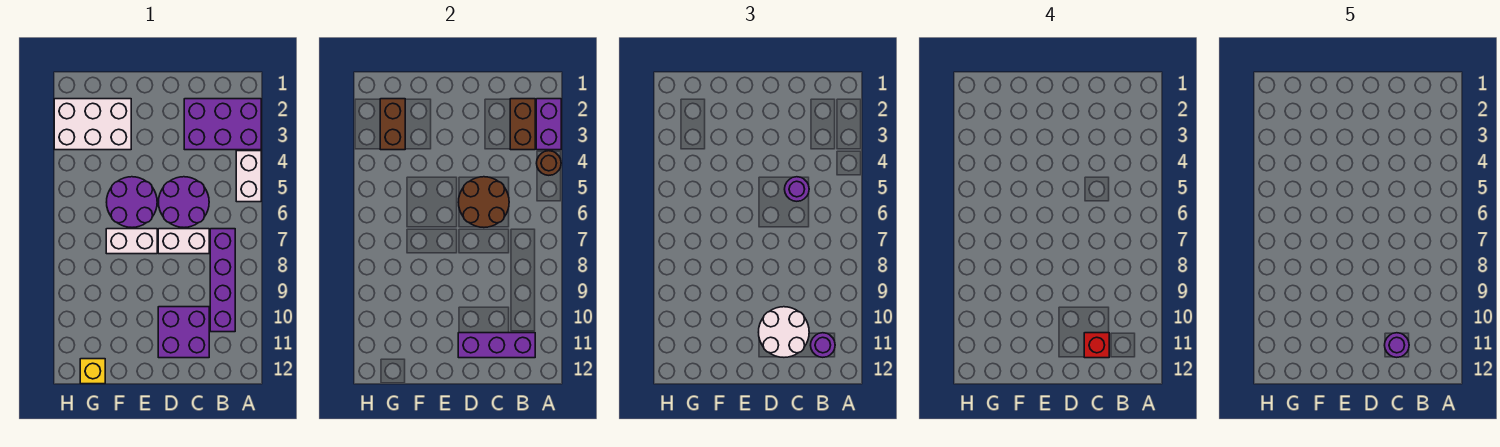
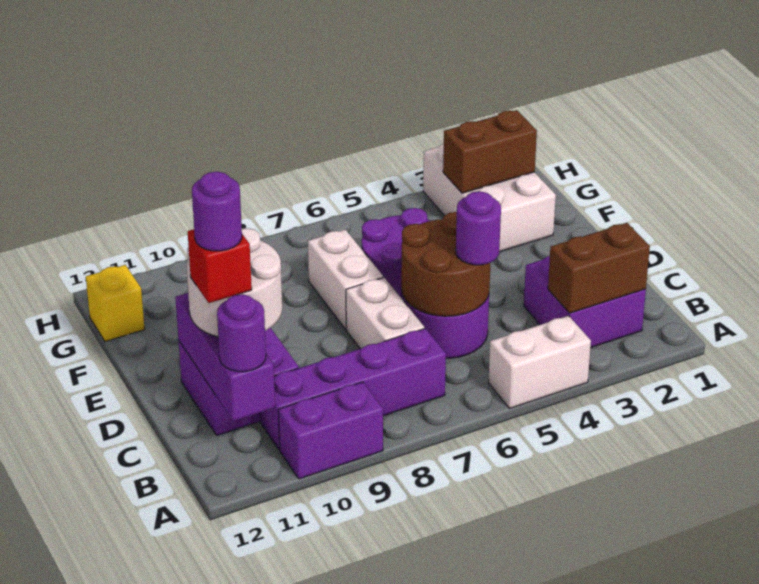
purple 2x3 brick [184,99,261,150] -> purple 2x2 brick [524,256,646,348]
purple 1x2 brick [536,99,561,150] -> purple 1x2 brick moved to [278,382,383,479]
brown 1x1 round brick [537,151,561,175] -> none

